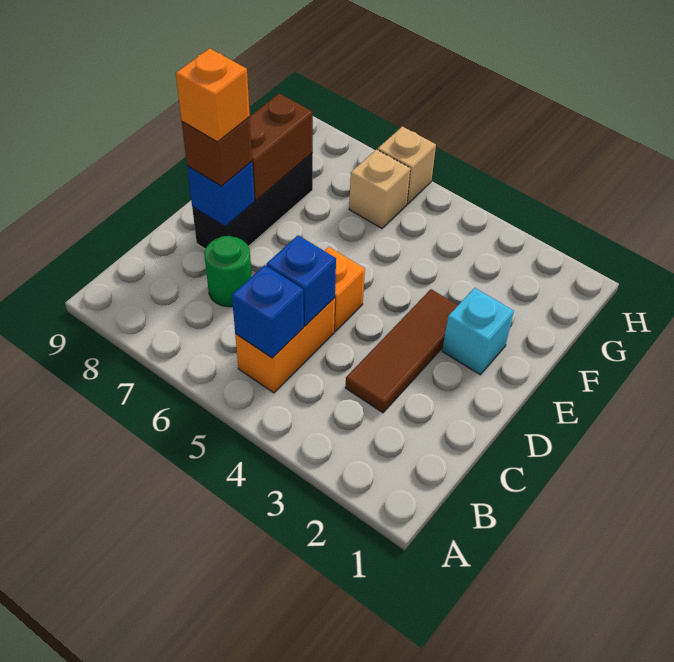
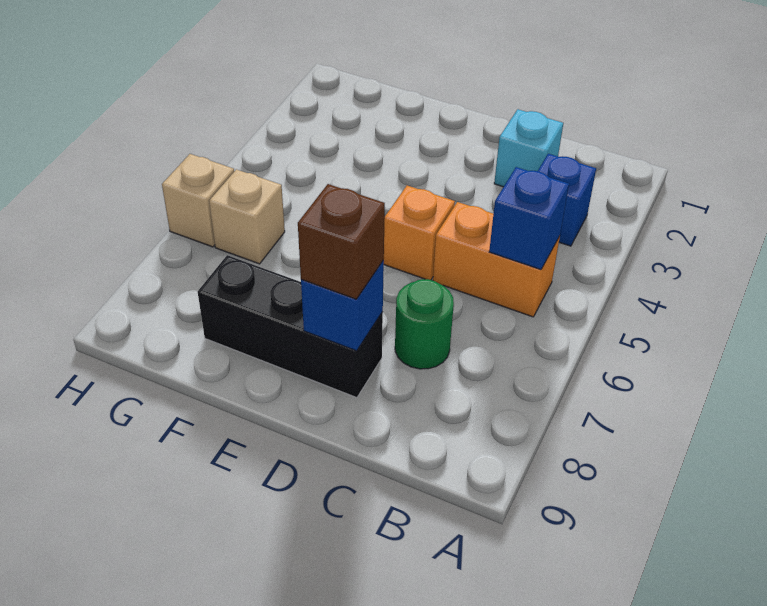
brown 1x3 tile [345,289,458,413] -> none
blue 1x1 brick [266,235,336,326] -> blue 1x1 brick moved to [538,154,596,246]
orange 1x1 brick [176,48,250,142] -> none
cyan 1x1 brick [442,288,514,375] -> cyan 1x1 brick moved to [494,109,563,187]
brown 1x2 brick [250,93,313,200] -> none

